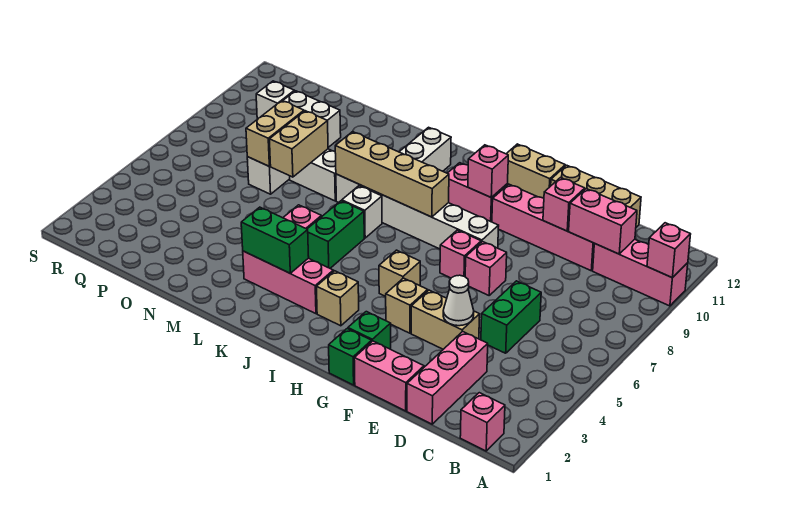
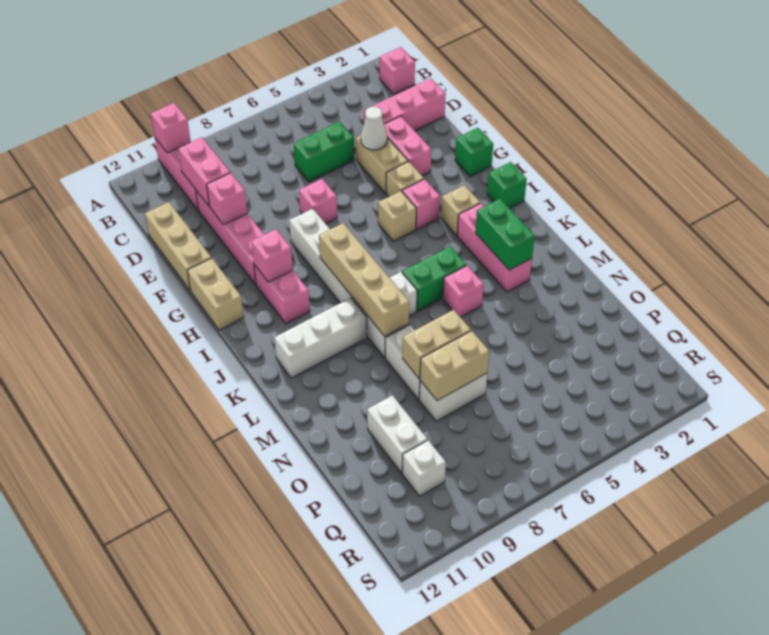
pink 1x2 brick [354,341,424,411] -> pink 1x2 brick moved to [384,116,431,176]
green 1x1 brick [348,312,391,349] -> green 1x1 brick moved to [487,162,527,208]
pink 1x1 brick [440,230,481,278] -> pink 1x1 brick moved to [402,179,440,229]

